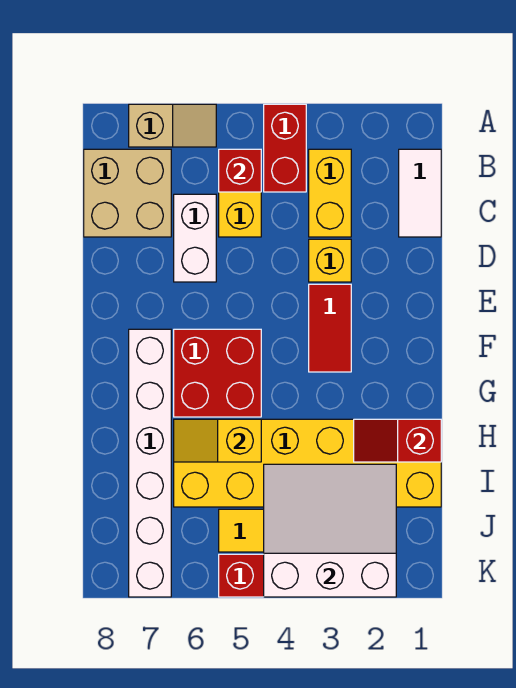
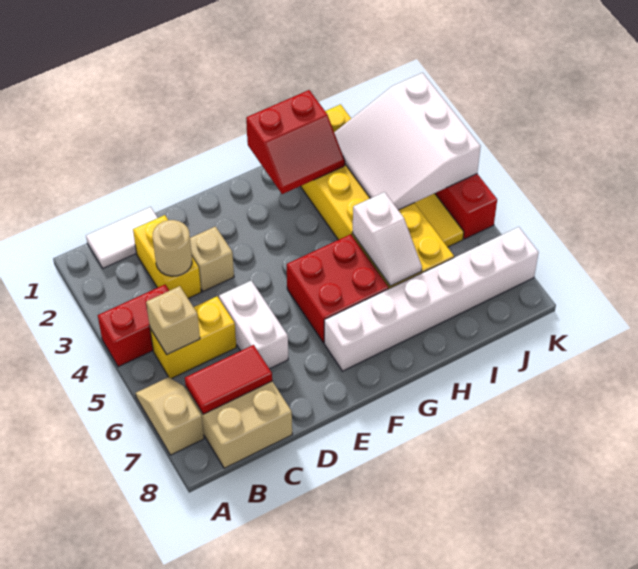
yellow 1x2 brick [309,149,351,237] -> yellow 1x2 brick turned to [133,215,201,298]
red 1x1 brick [219,149,261,192] -> tan 1x1 brick [146,286,200,354]
none -> tan 1x1 round brick [153,220,192,276]
white 1x2 brick [174,194,216,282] -> white 1x2 brick turned to [219,281,288,369]
yellow 1x1 brick [309,239,351,282] -> tan 1x1 brick [190,227,234,291]
red 1x2 tile [309,284,351,372] -> red 1x2 tile moved to [185,345,272,414]
red 1x2 slope [354,419,441,462] -> red 2x2 slope [246,90,345,194]
yellow 1x2 slope [174,419,261,462] -> white 1x2 slope [352,192,422,286]

